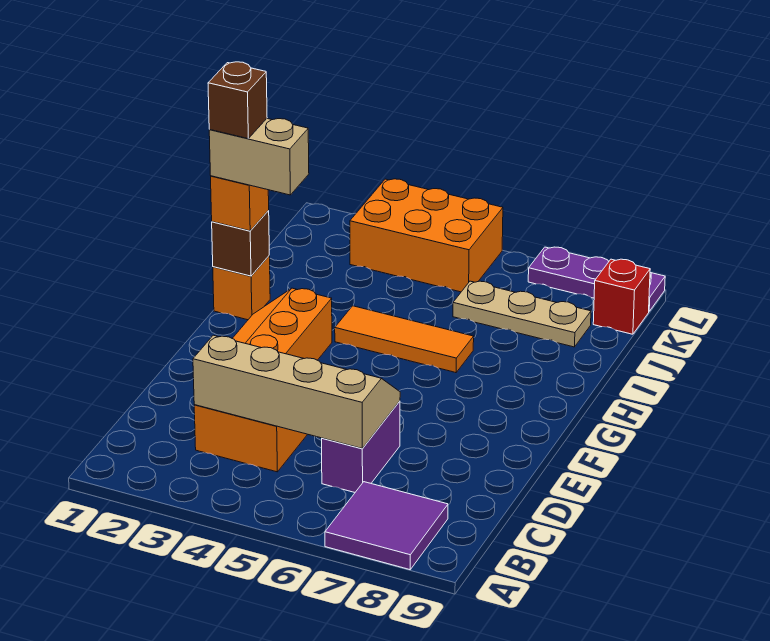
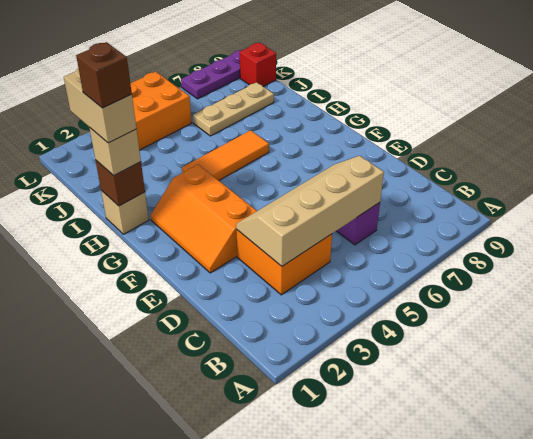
purple 2x2 tile [325,482,448,570] -> none
orange 1x1 brick [213,256,270,320] -> tan 1x1 brick [101,190,149,234]
orange 1x1 brick [211,176,269,231] -> tan 1x1 brick [90,128,141,176]
tan 1x2 brick [209,119,309,195] -> tan 1x2 brick turned to [64,68,136,143]

